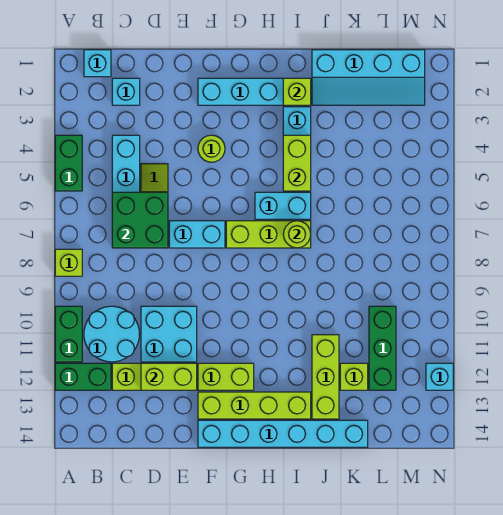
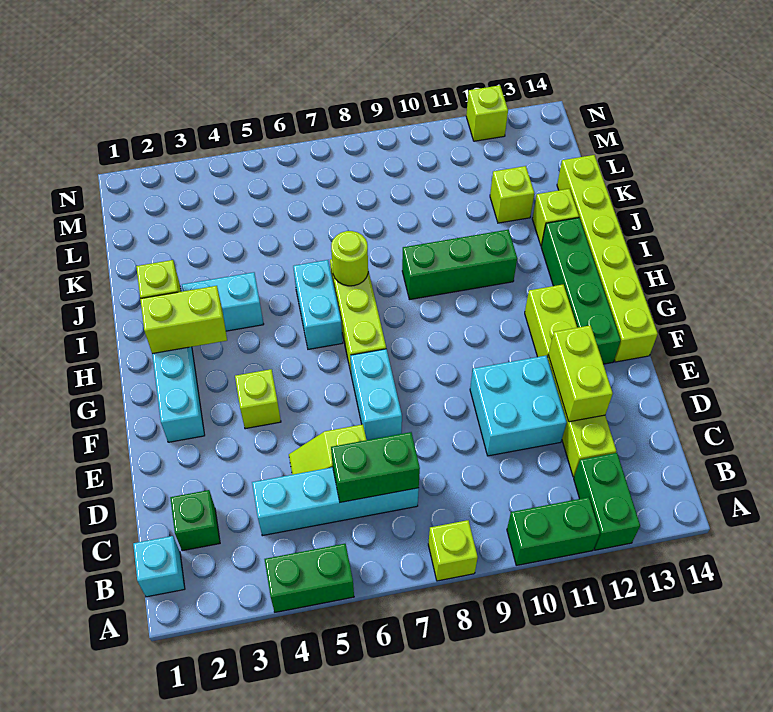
cyan 2x2 round brick [84,306,139,362] -> none
cyan 1x1 brick [112,78,140,105] -> green 1x1 brick [170,490,220,551]
green 2x2 brick [112,192,168,248] -> green 1x2 brick [331,432,420,502]
lime 1x1 round brick [198,135,225,162] -> lime 1x1 brick [235,369,281,429]
lime 1x4 brick [198,392,311,419] -> green 1x4 brick [541,218,621,364]
cyan 1x6 brick [198,420,368,447] -> lime 1x6 brick [557,155,658,362]
lime 1x2 brick [283,135,311,191] -> lime 1x2 brick moved to [140,286,227,354]
cyan 2x4 slope [312,50,425,105] -> none
lime 1x3 brick [312,335,339,419] -> lime 1x1 brick [532,189,579,246]
green 1x3 brick [369,306,396,390] -> green 1x3 brick moved to [402,230,517,300]
cyan 1x1 brick [426,363,453,390] -> lime 1x1 brick [466,85,508,141]

